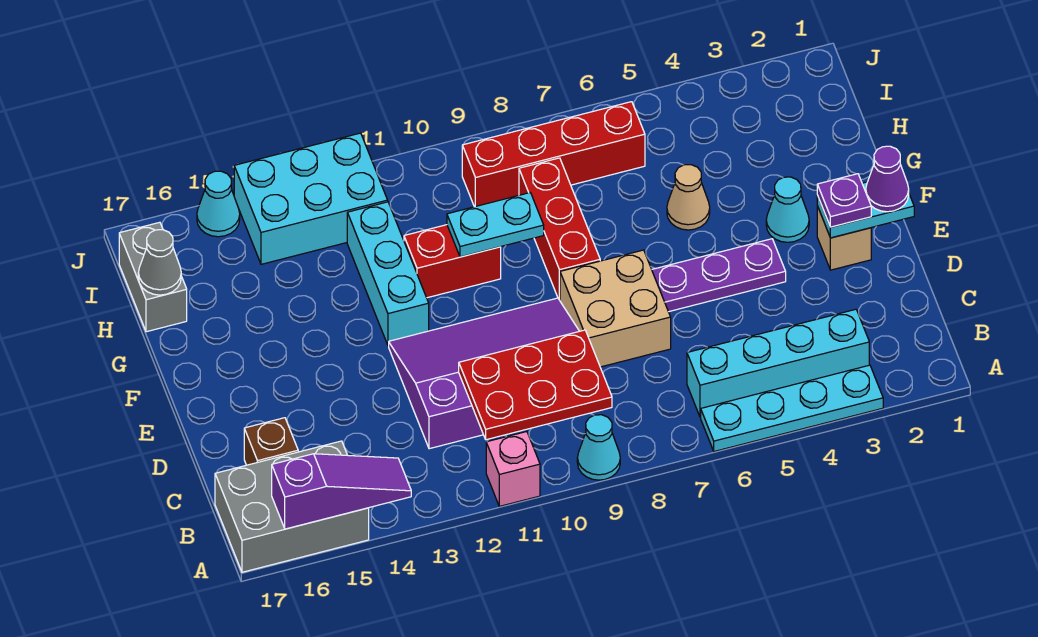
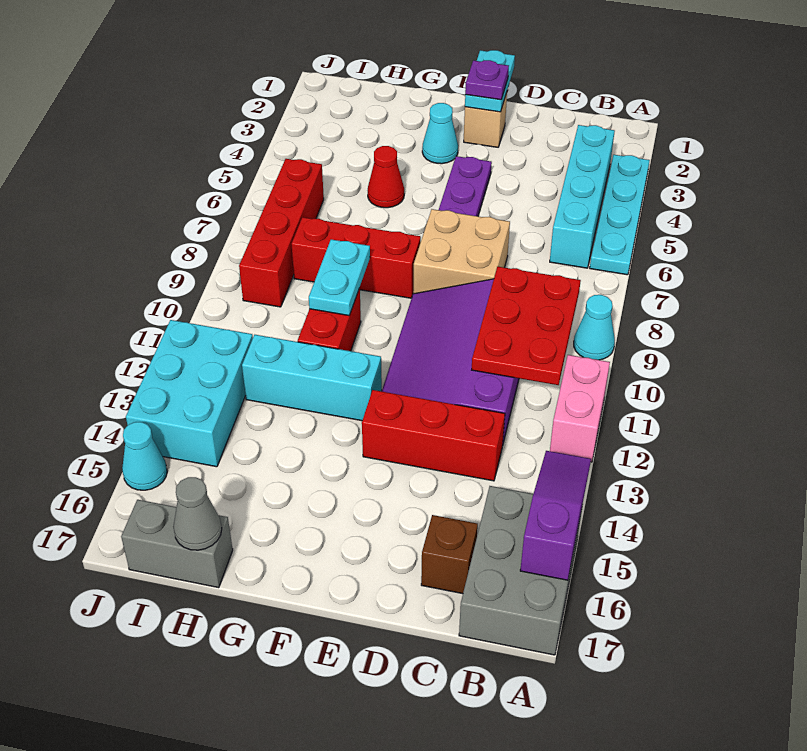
pink 1x1 brick [486,432,540,506] -> pink 1x2 brick [550,355,610,462]
none -> red 1x3 brick [362,390,505,481]
purple 1x1 cone [866,146,909,212] -> none
tan 1x1 cone [667,165,710,230] -> red 1x1 cone [368,146,404,208]

